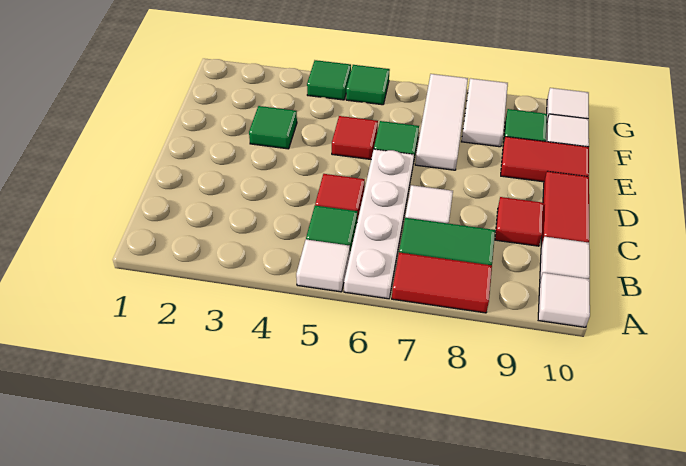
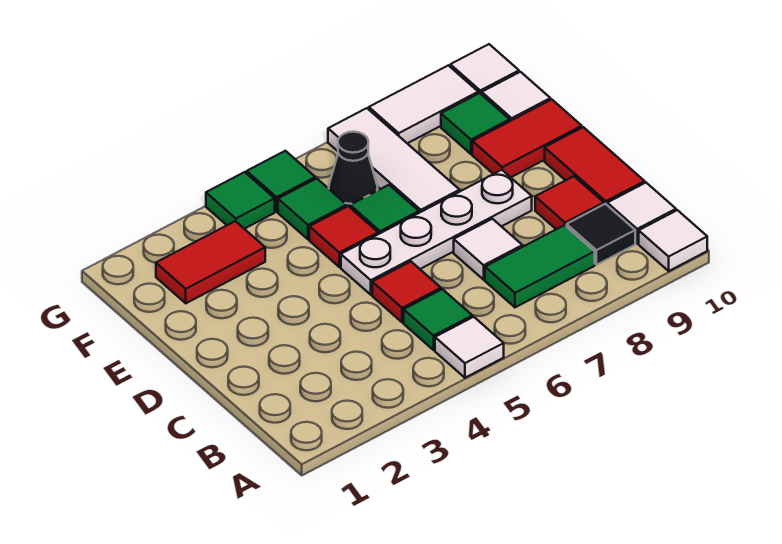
white 1x4 plate [344,149,414,299] -> white 1x4 plate turned to [341,170,532,295]
red 1x2 tile [392,252,492,313] -> red 1x2 tile moved to [156,221,265,303]
none -> black 1x1 tile [567,204,635,265]
green 1x1 tile [249,106,297,149] -> green 1x1 tile moved to [278,179,347,239]
none -> black 1x1 cone [329,132,378,207]
white 1x2 tile [462,78,508,147] -> white 1x2 tile turned to [369,65,478,143]

